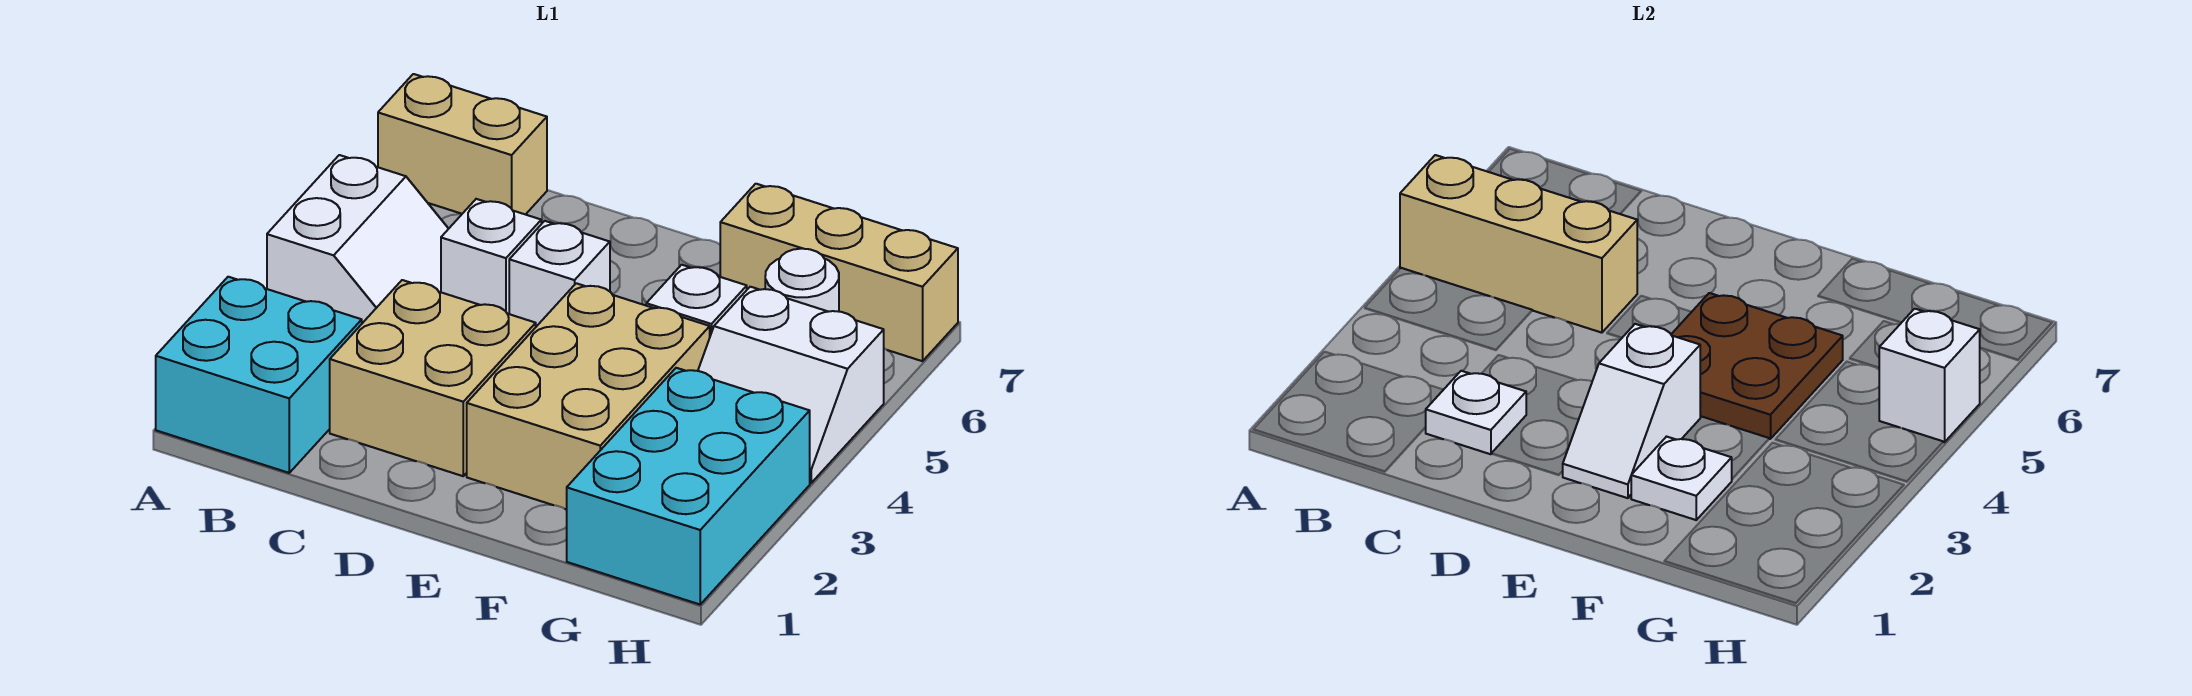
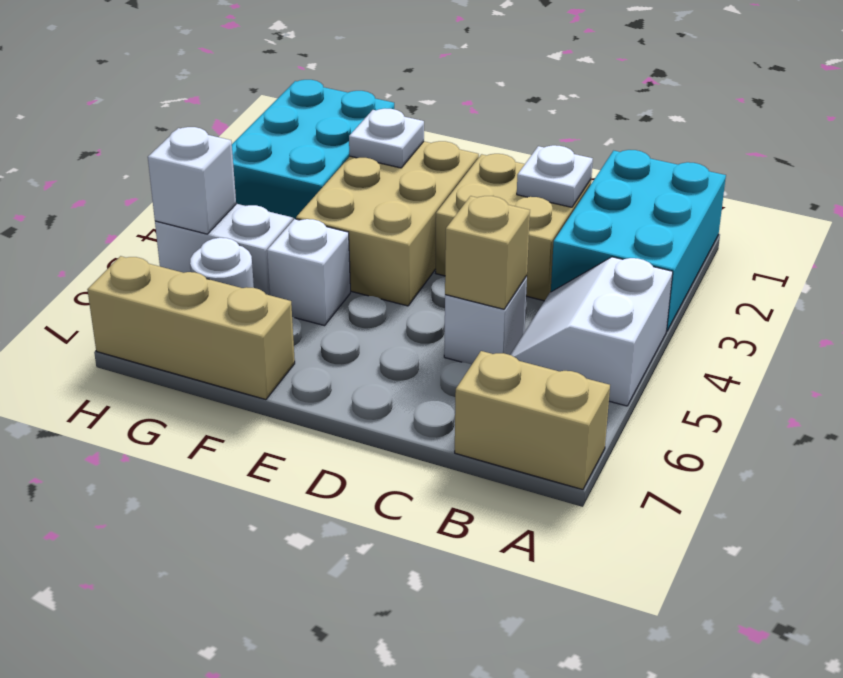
cyan 2x2 brick [156,277,362,473] -> cyan 2x3 brick [551,150,726,331]
tan 1x3 brick [1400,155,1637,333] -> tan 1x1 brick [445,196,530,309]
white 1x1 brick [509,221,610,327] -> none
white 1x2 slope [1563,324,1700,498] -> none
brown 2x2 plate [1671,293,1843,439] -> none

